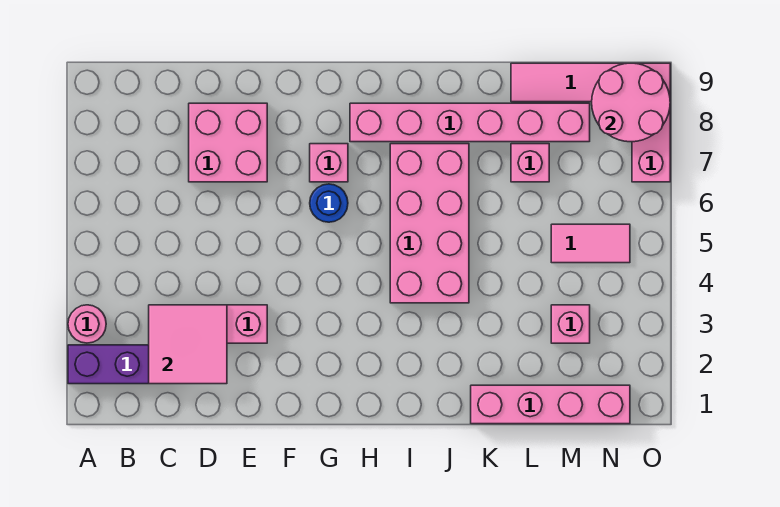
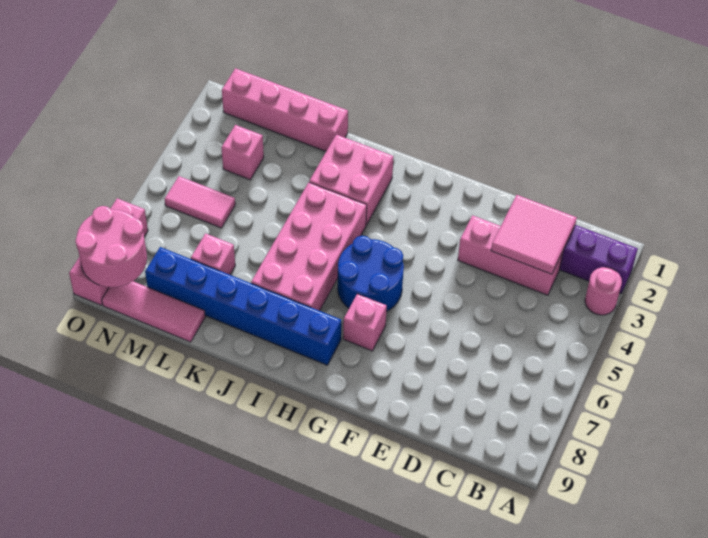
pink 2x2 brick [189,103,267,182] -> pink 2x2 brick moved to [309,134,394,225]
blue 1x1 round brick [310,184,348,222] -> blue 2x2 round brick [338,236,404,312]
pink 1x6 brick [350,103,590,142] -> blue 1x6 brick [145,247,341,365]

